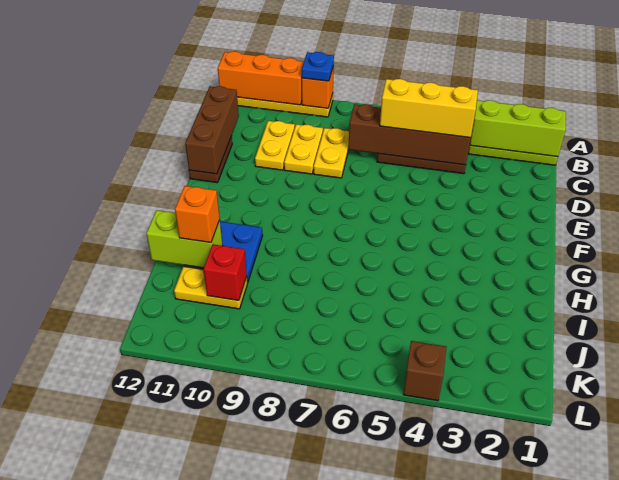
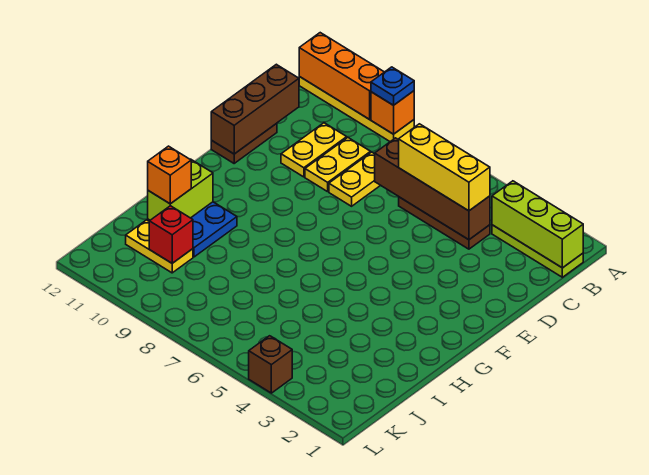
lime 1x2 brick [146,210,223,268] -> lime 1x2 brick turned to [148,159,213,220]

